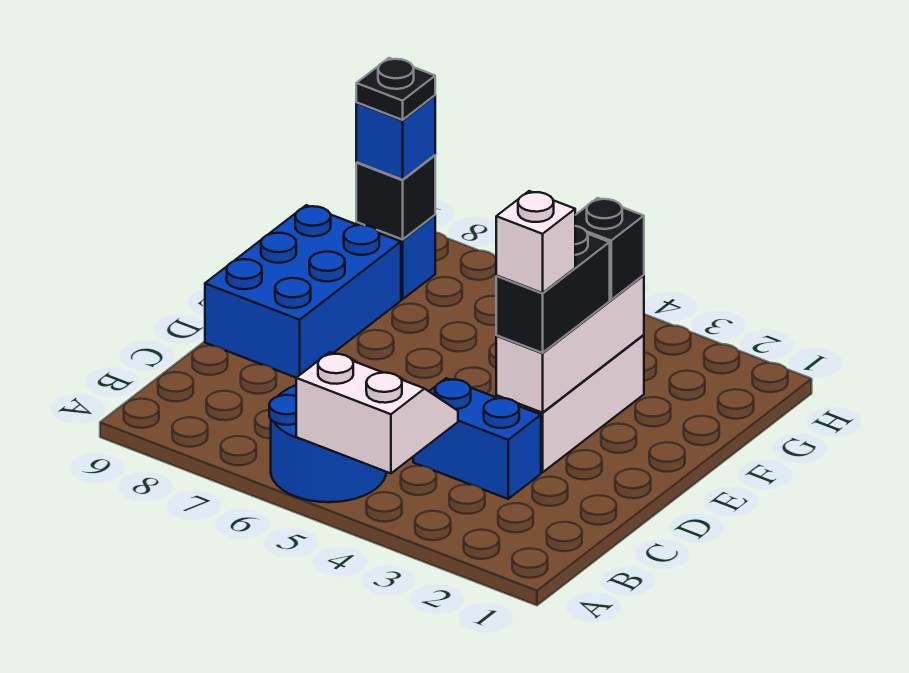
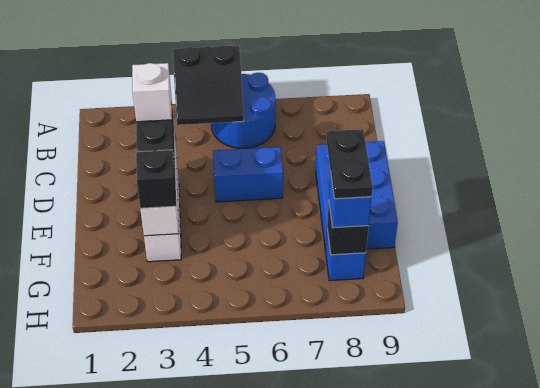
white 2x2 slope [296,352,458,473] -> black 2x2 slope [173,45,244,125]
blue 1x2 brick [413,378,541,499] -> blue 1x2 brick moved to [213,147,283,202]
black 1x1 plate [356,58,435,120] -> black 1x2 plate [327,129,373,199]

